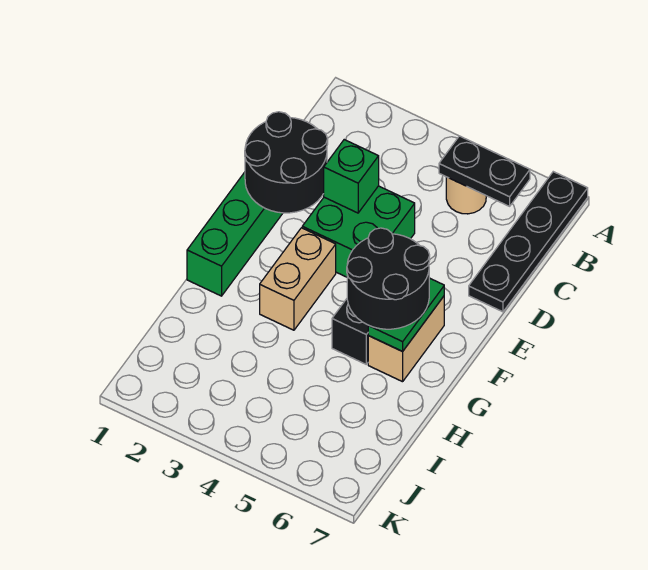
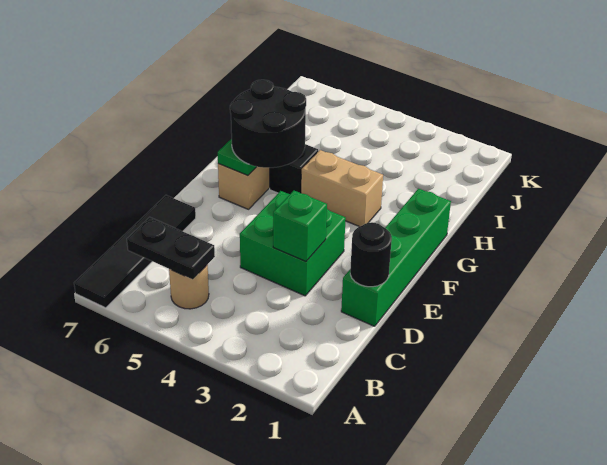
black 1x4 plate [469,172,588,312] -> black 1x4 tile [74,195,196,308]
black 2x2 round brick [245,112,328,213] -> black 1x1 round brick [350,222,392,287]
tan 1x2 brick [260,228,336,330] -> tan 1x2 brick turned to [301,150,383,227]

